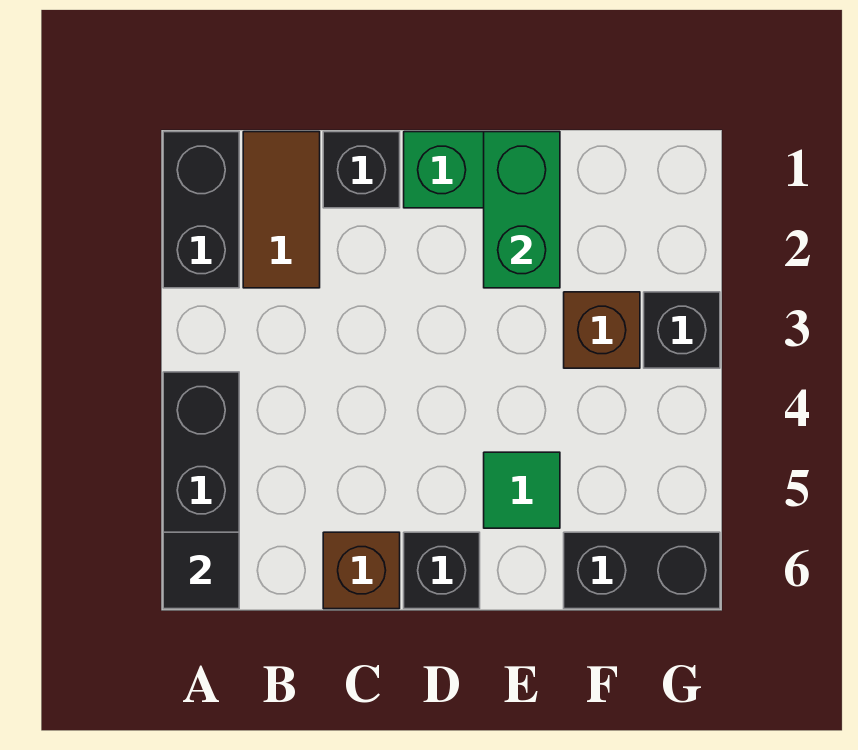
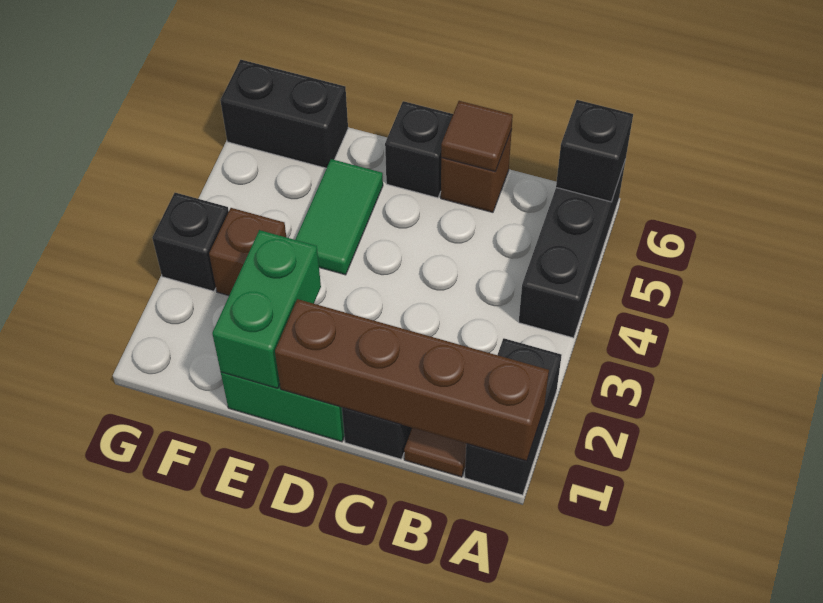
none -> brown 1x4 brick [275,299,549,461]
black 1x1 tile [163,532,239,609] -> black 1x1 brick [556,100,633,202]
none -> brown 1x1 tile [441,101,513,172]
green 1x1 tile [484,452,560,528] -> green 1x2 tile [295,159,383,275]

